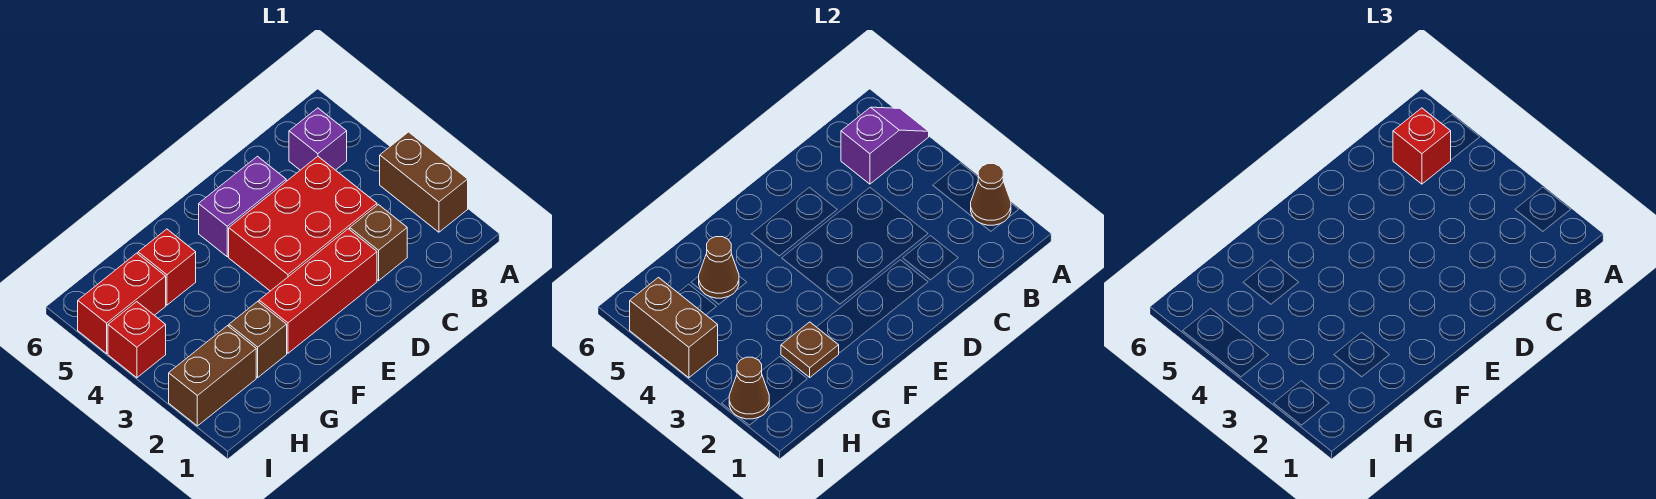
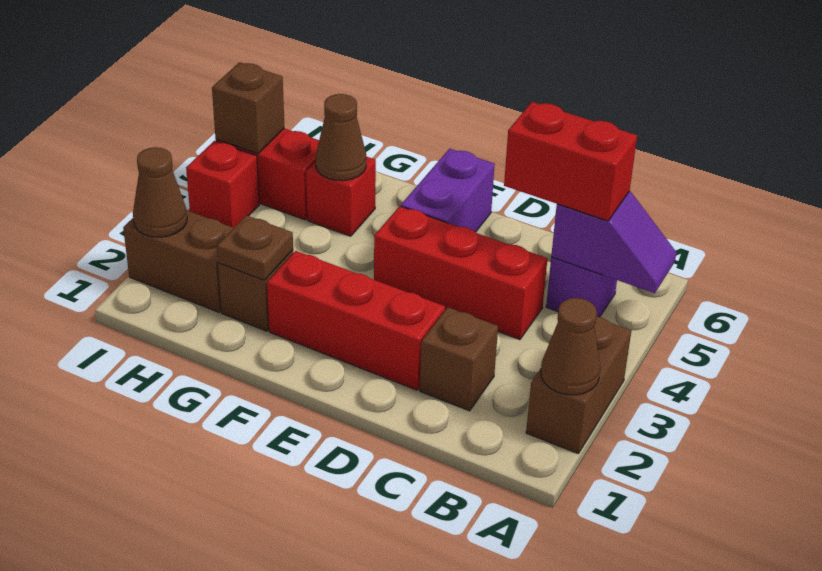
red 1x1 brick [1393,108,1451,184] -> red 1x2 brick [504,102,637,221]
red 2x3 brick [229,156,377,291] -> red 1x3 brick [374,206,548,340]
purple 1x2 brick [199,156,286,257] -> purple 1x2 brick turned to [401,149,495,232]
brown 1x2 brick [630,278,718,378] -> brown 1x1 brick [212,62,284,154]

